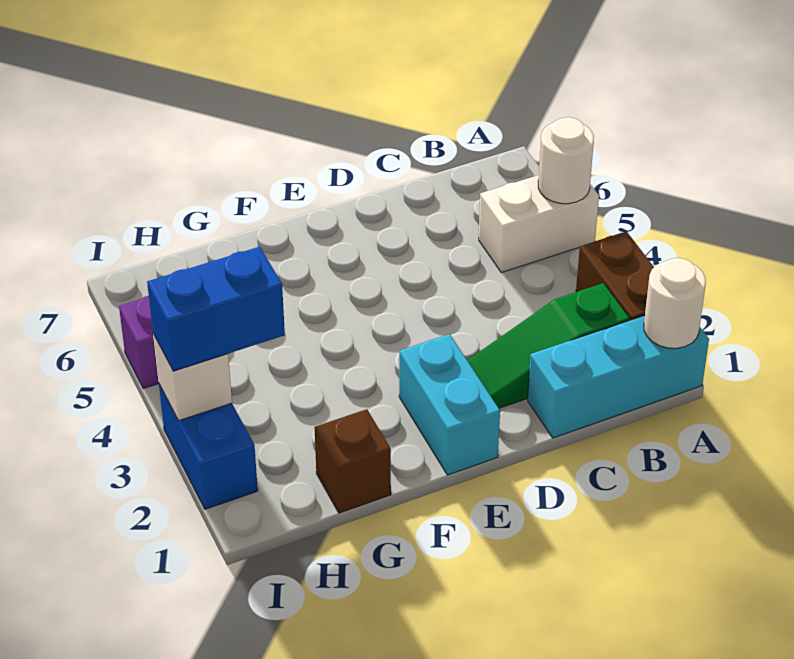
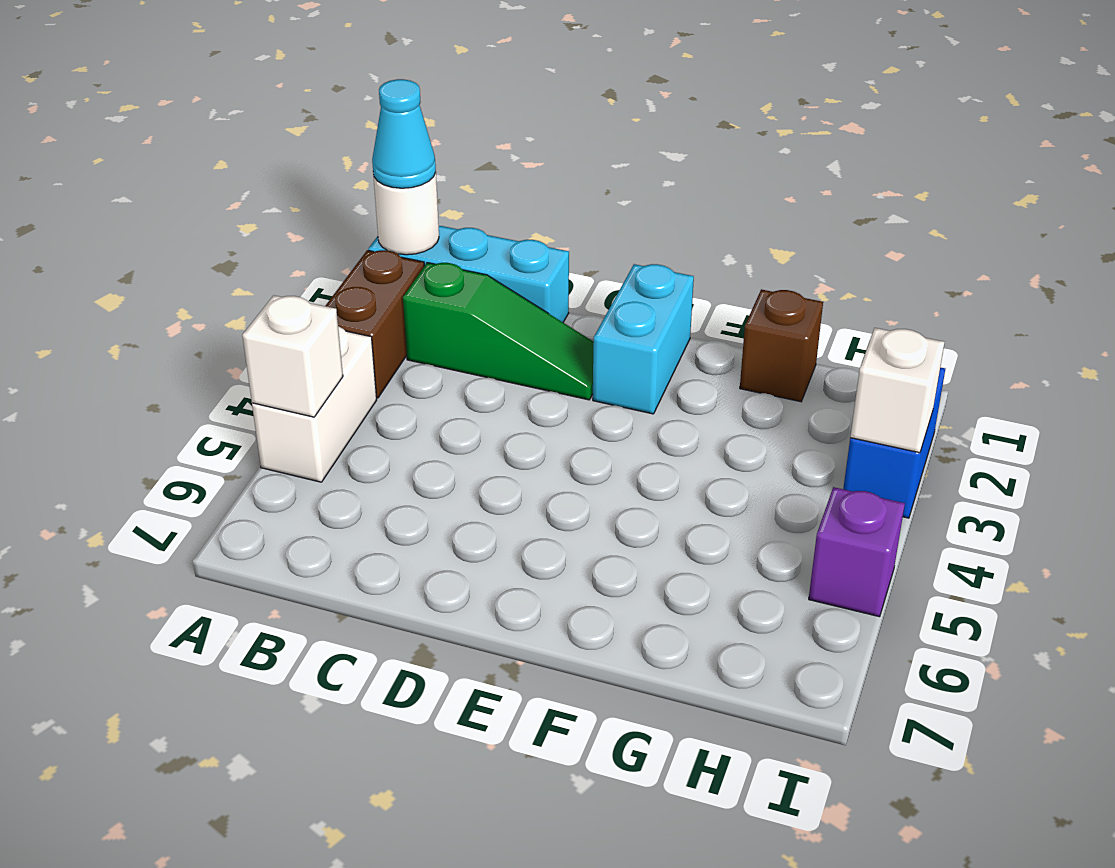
none -> cyan 1x1 cone [372,79,436,188]
white 1x2 brick [479,175,599,273] -> white 1x2 brick turned to [252,326,377,482]
white 1x1 round brick [538,117,594,204] -> white 1x1 brick [242,295,343,417]
blue 1x2 brick [147,247,285,371] -> none

